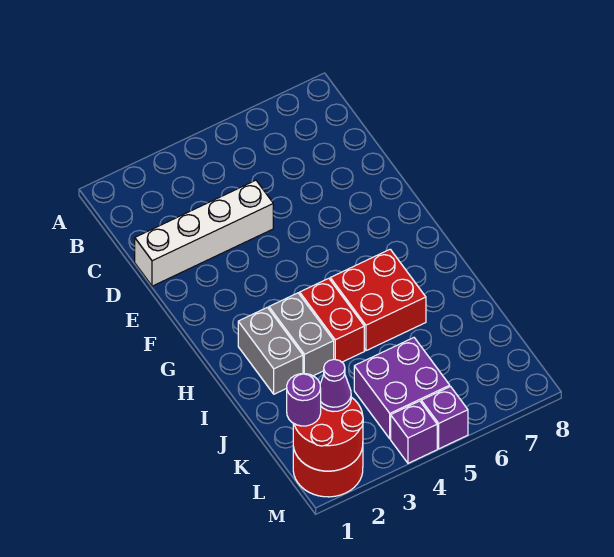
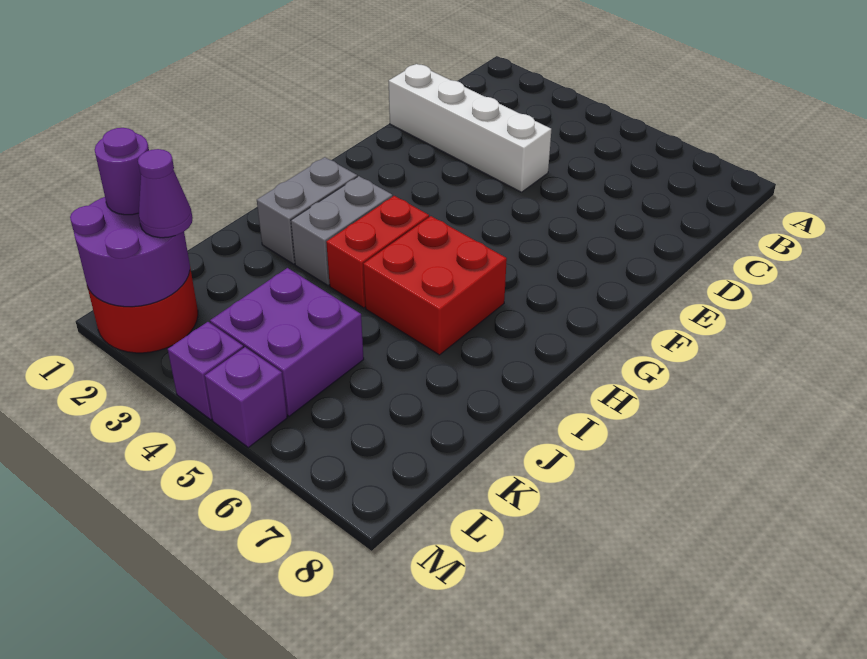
red 2x2 round brick [293,397,363,471] -> purple 2x2 round brick [70,197,190,307]

